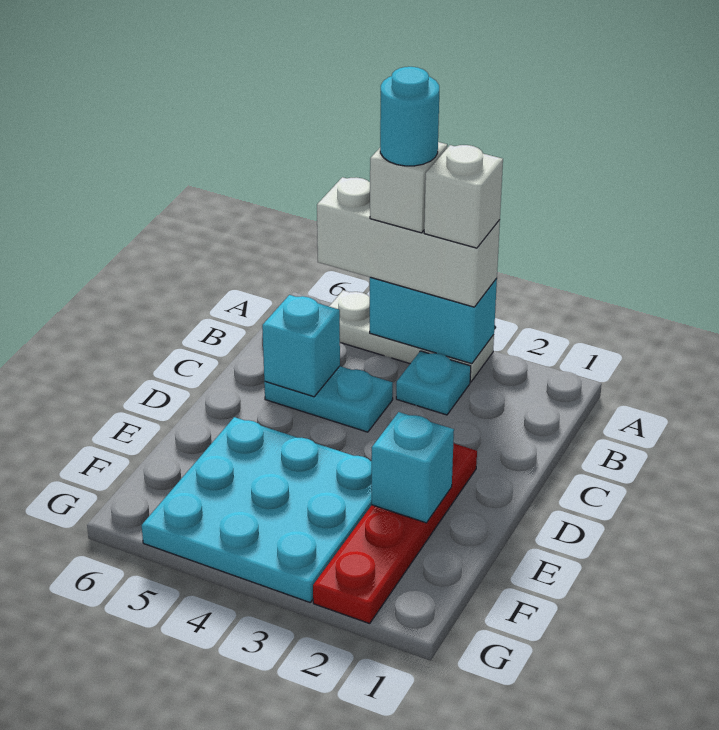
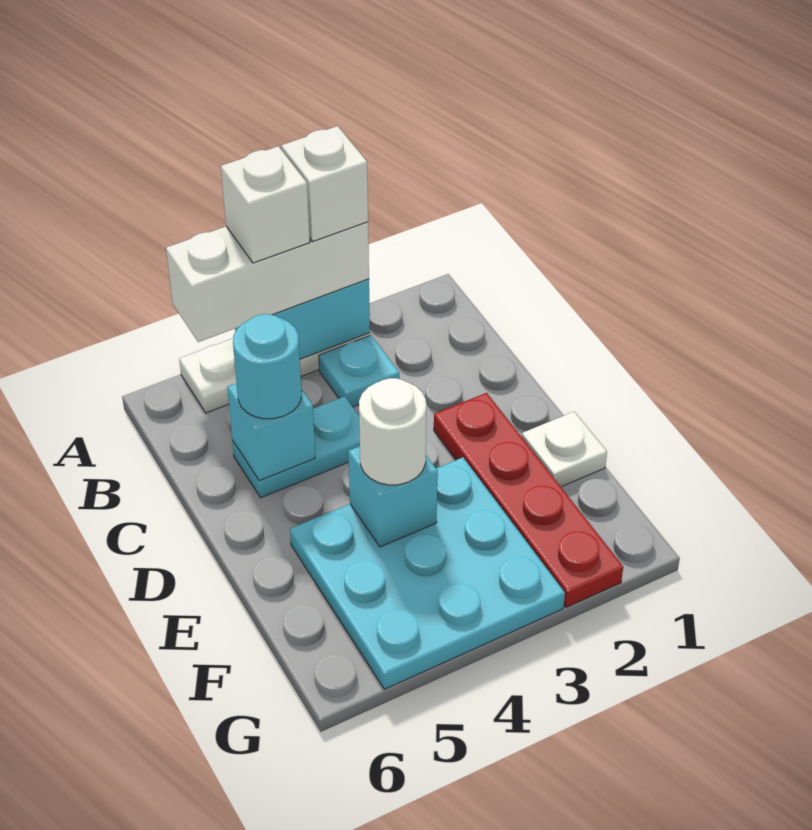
cyan 1x1 round brick [380,67,439,166] -> cyan 1x1 round brick moved to [233,314,302,419]
none -> white 1x1 plate [522,412,607,487]
cyan 1x1 brick [372,412,454,523] -> cyan 1x1 brick moved to [348,446,438,547]
none -> white 1x1 round brick [359,378,426,485]

